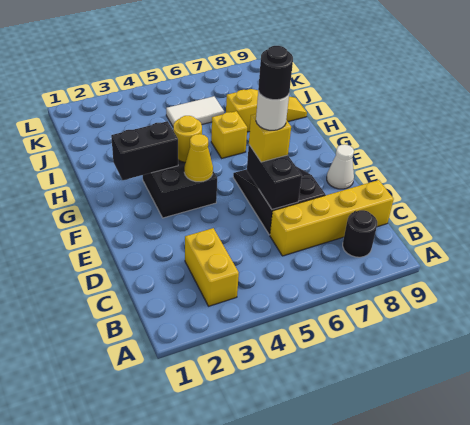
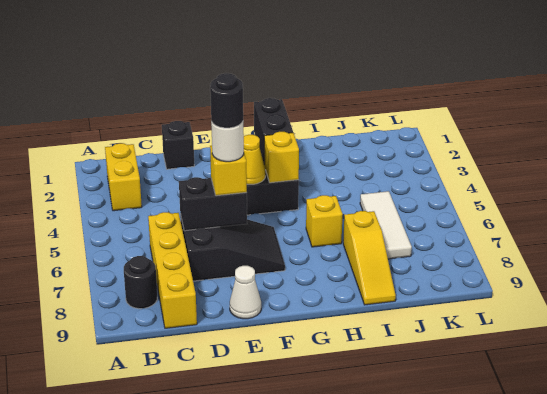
yellow 1x2 brick [185,228,239,306] -> yellow 1x2 brick turned to [105,143,142,211]
none -> black 1x1 brick [162,121,194,169]
yellow 1x1 round brick [173,116,202,162] -> yellow 1x1 brick [264,132,299,183]
white 1x2 tile [166,96,224,126] -> white 1x3 tile [360,191,412,259]

